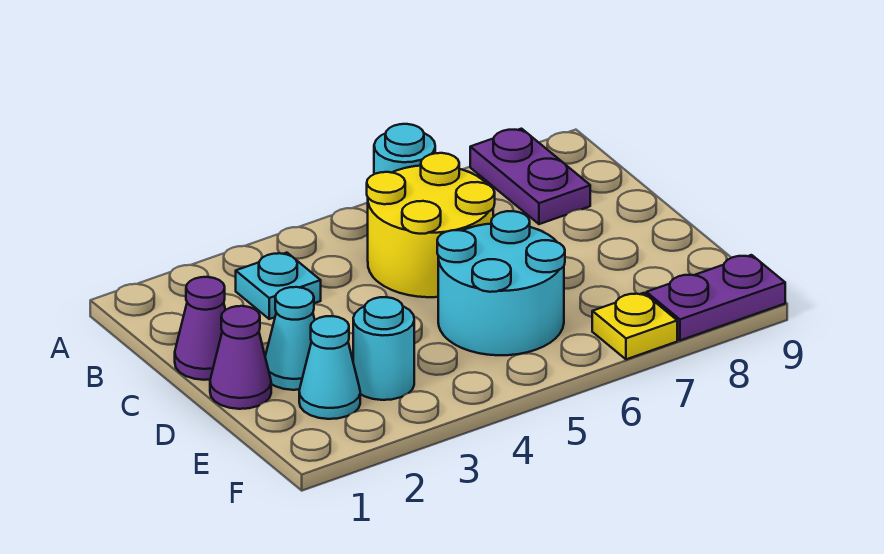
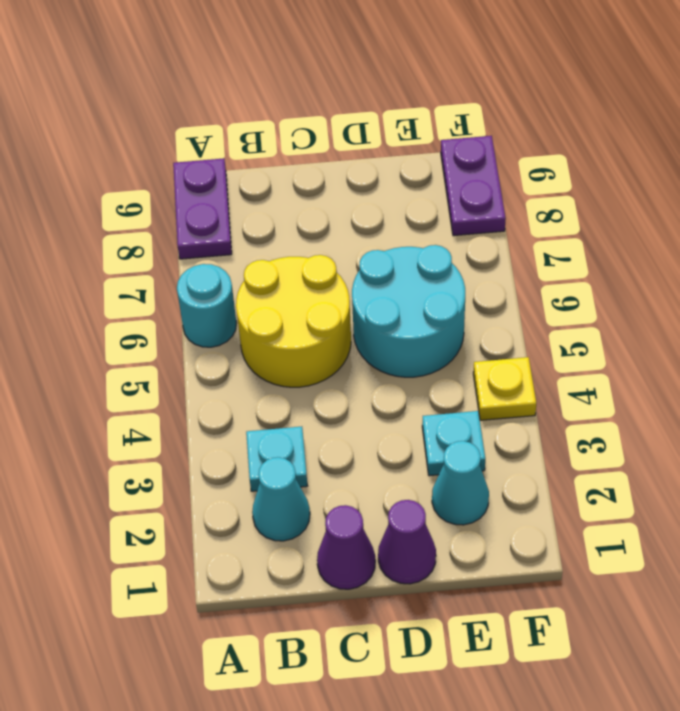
purple 1x2 plate [470,129,590,224] -> purple 1x2 plate turned to [173,158,232,259]
cyan 1x1 cone [265,287,315,390] -> cyan 1x1 cone moved to [252,457,310,541]
cyan 1x1 round brick [353,297,414,400] -> cyan 1x1 plate [422,411,485,476]
yellow 1x1 plate [592,293,677,359] -> yellow 1x1 plate moved to [473,357,536,420]

